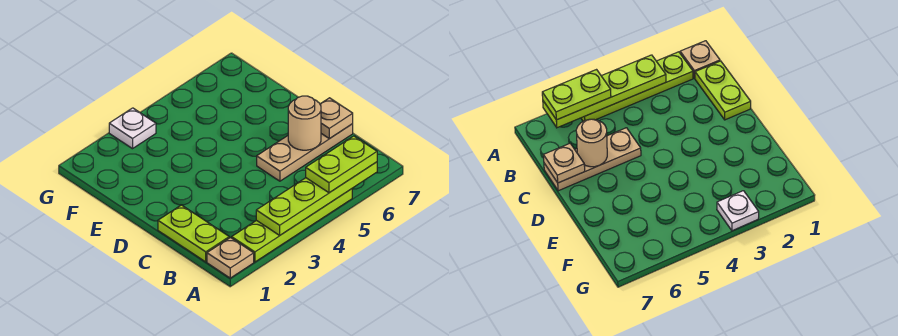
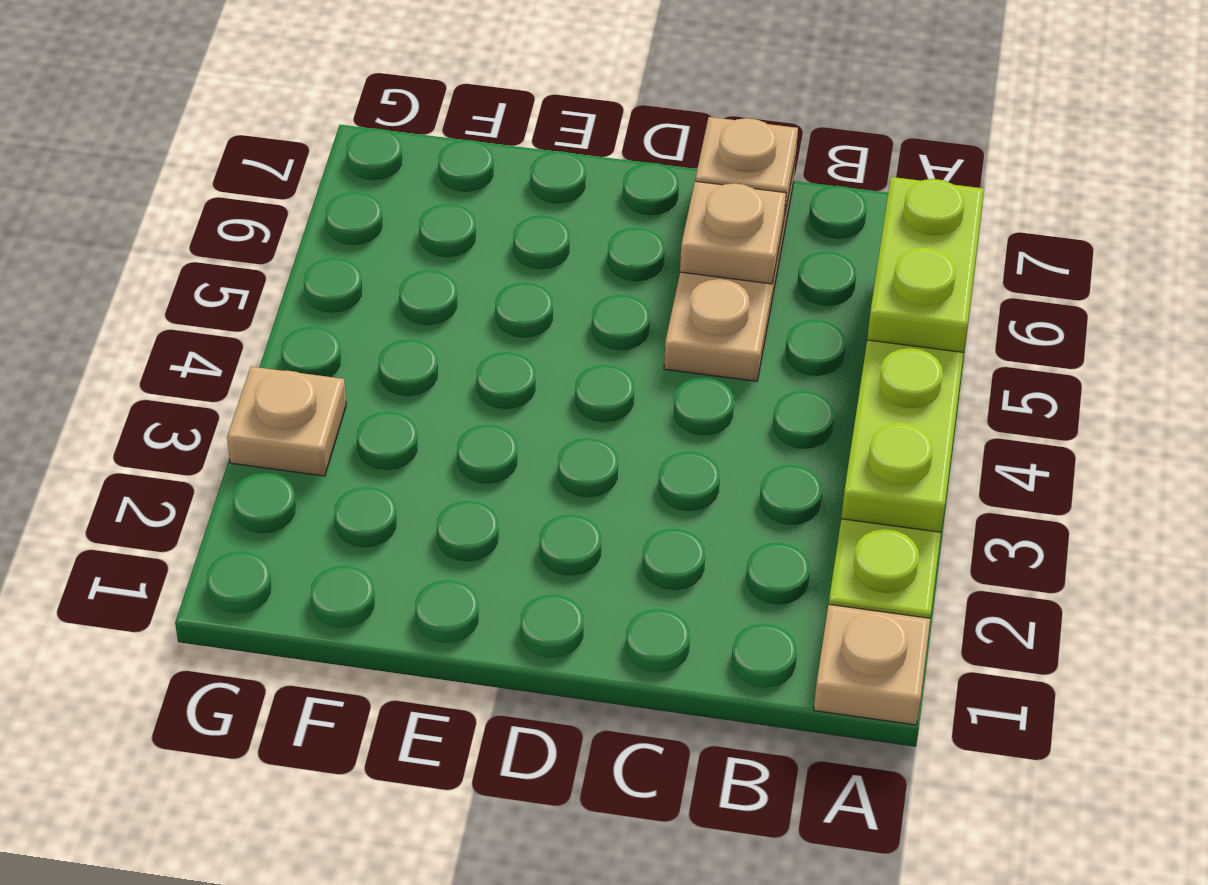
lime 1x2 plate [158,205,229,262] -> none
tan 1x1 round brick [288,96,321,150] -> tan 1x1 plate [680,181,786,284]
white 1x1 plate [109,108,156,149] -> tan 1x1 plate [227,367,346,476]

